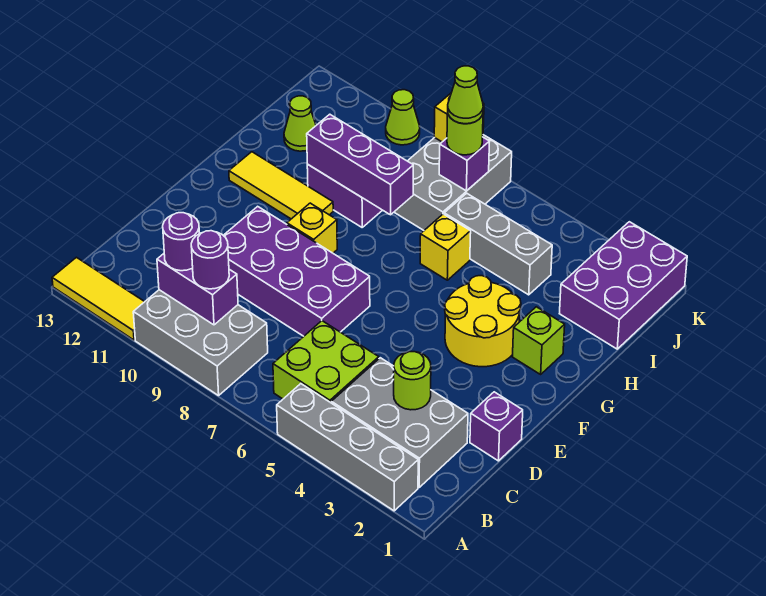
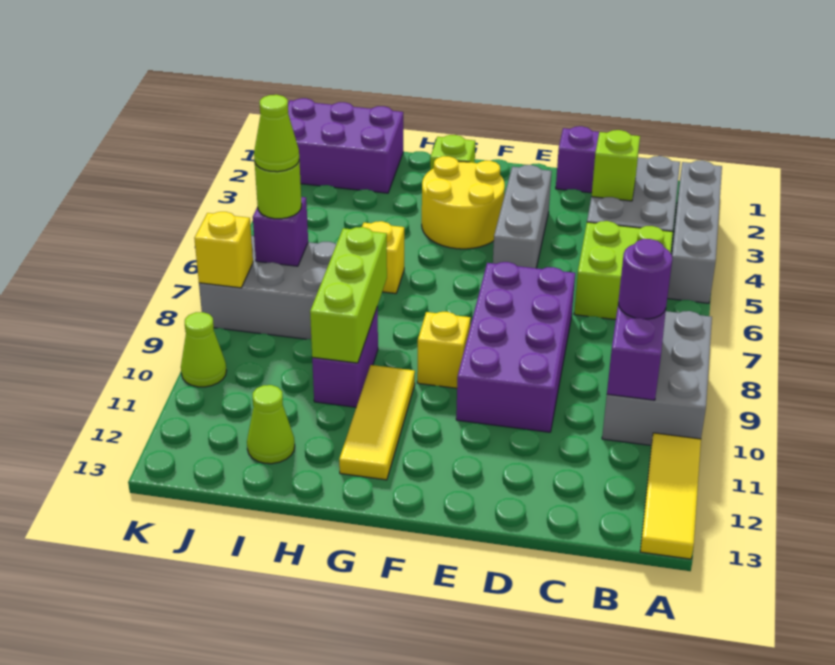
purple 1x1 round brick [163,213,199,271] -> none
lime 1x1 round brick [394,352,431,410] -> lime 1x1 brick [591,130,640,201]
purple 1x3 brick [307,114,413,215] -> lime 1x3 brick [310,227,387,363]
grey 1x3 brick [444,193,552,295] -> grey 1x3 brick moved to [493,165,552,268]

